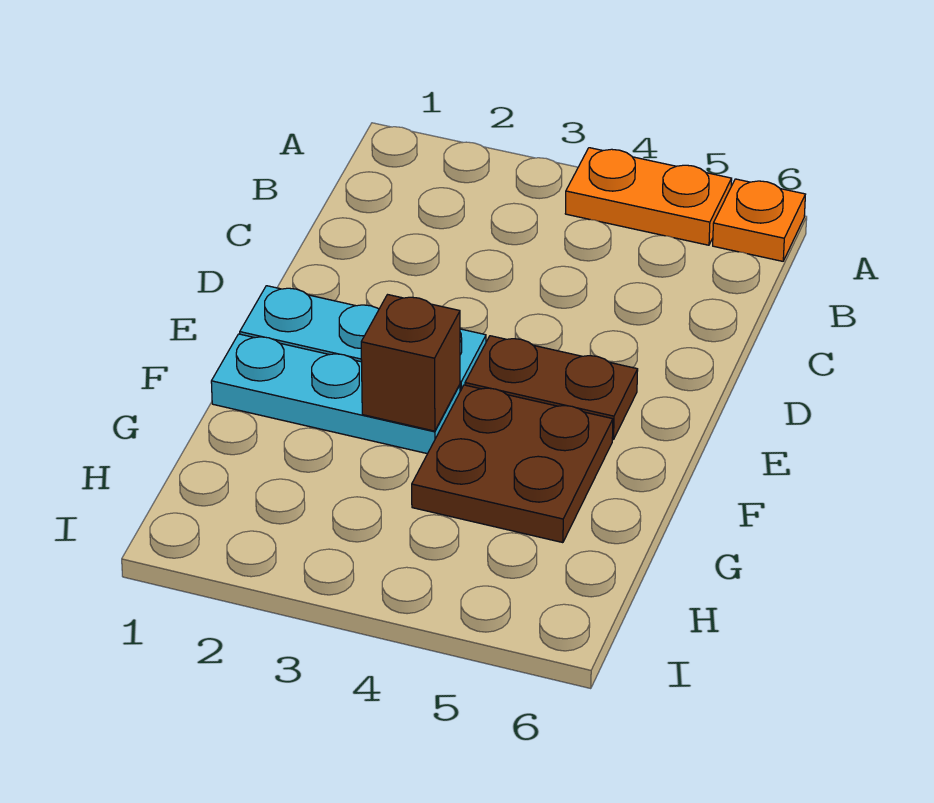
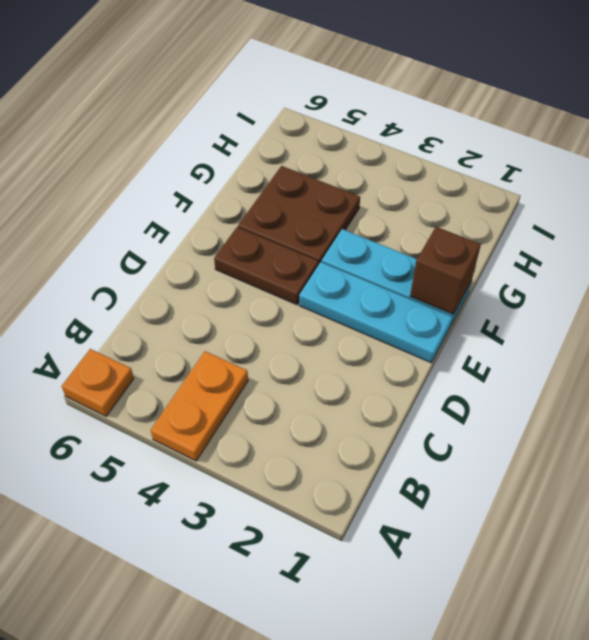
orange 1x2 plate [565,148,732,245] -> orange 1x2 plate turned to [151,351,248,461]
brown 1x1 brick [361,295,460,431] -> brown 1x1 brick moved to [410,227,481,315]

